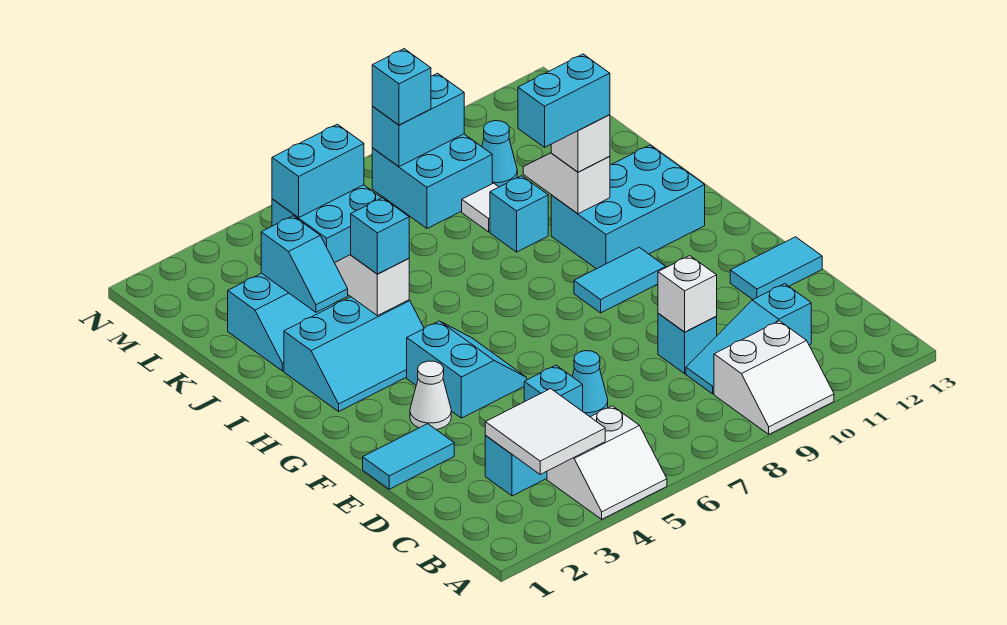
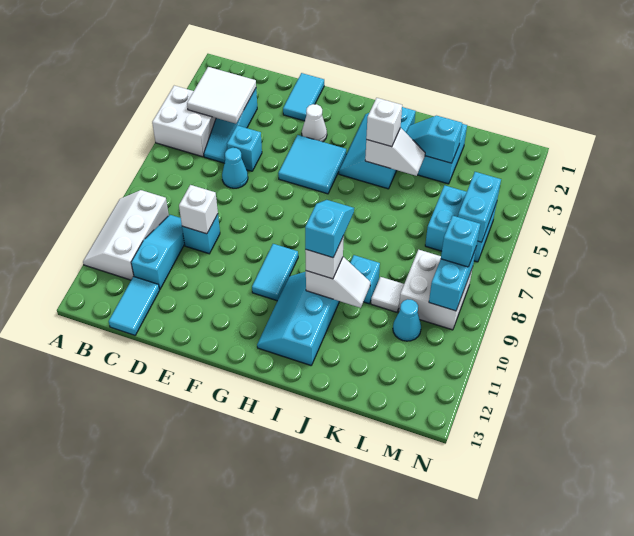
white 2x2 slope [547,406,667,519] -> white 2x2 brick [152,86,216,157]
white 2x2 slope [714,321,834,434] -> white 2x3 slope [83,190,169,280]
cyan 1x2 tile [730,237,822,299] -> cyan 1x2 tile moved to [109,277,160,335]
cyan 2x2 slope [407,321,527,418] -> cyan 2x2 tile [278,135,346,194]
cyan 2x3 brick [551,145,705,269] -> cyan 2x3 slope [257,272,340,365]
cyan 1x1 brick [351,198,409,274] -> white 1x1 brick [366,98,402,147]
cyan 1x2 brick [518,54,610,147] -> cyan 1x2 slope [305,200,354,258]
cyan 2x2 brick [372,134,492,229] -> white 2x2 brick [398,250,473,330]

